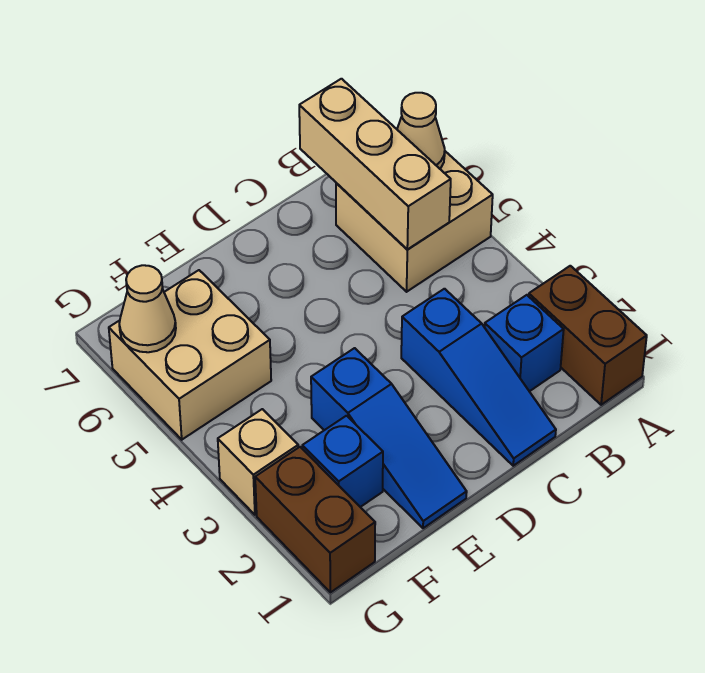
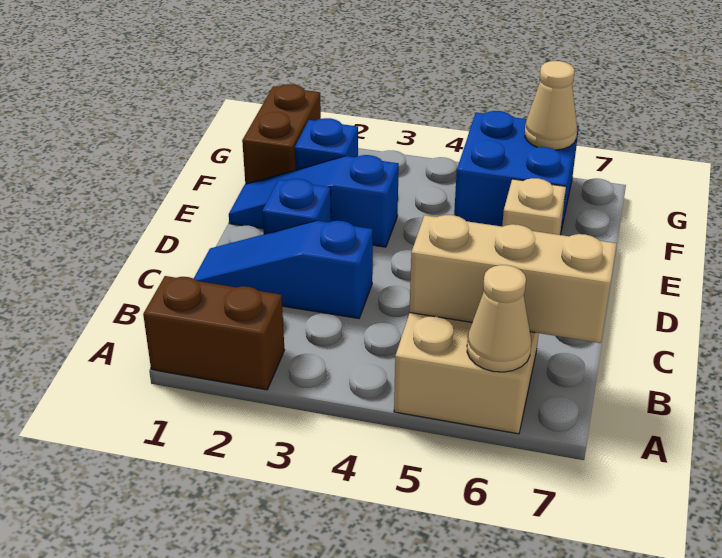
blue 1x1 brick [485,295,564,391] -> blue 1x1 brick moved to [262,179,331,234]
tan 2x2 brick [109,270,271,440] -> blue 2x2 brick [454,111,579,235]
brown 1x2 brick [255,447,375,592] -> brown 1x2 brick turned to [242,84,321,184]
tan 1x1 brick [218,409,298,515] -> tan 1x1 brick moved to [502,178,566,235]

